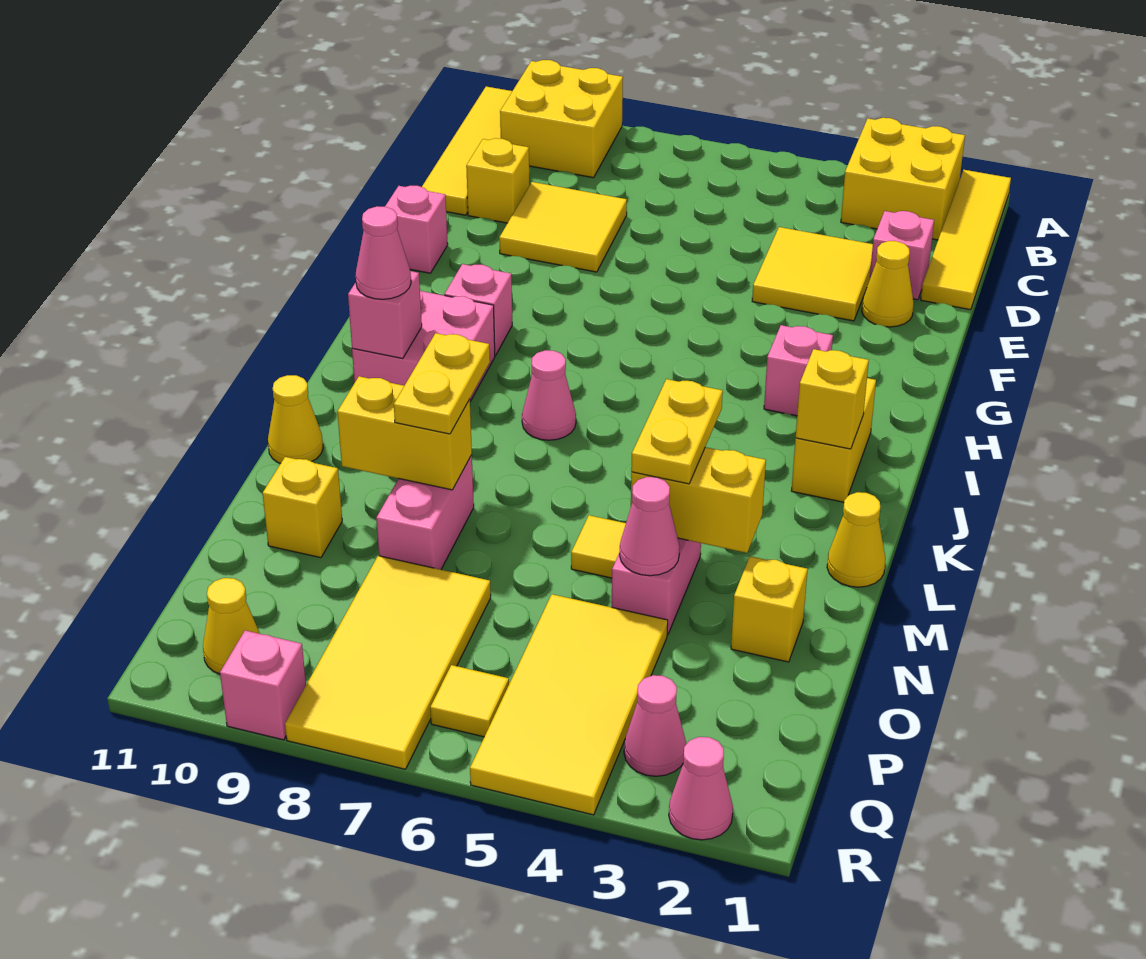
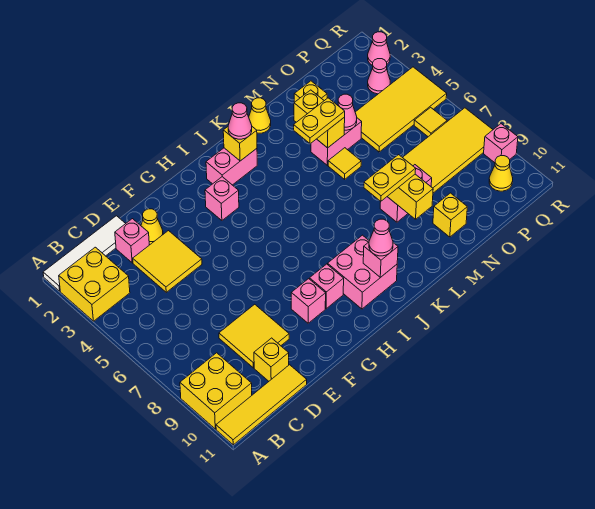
yellow 1x4 tile [921,170,1011,310] -> white 1x4 tile [43,216,126,291]
pink 1x1 brick [385,186,448,273] -> pink 1x1 brick moved to [291,279,326,323]
yellow 1x2 brick [791,378,876,502] -> pink 1x2 brick [206,148,257,185]
pink 1x1 cone [522,350,576,440] -> pink 1x1 cone moved to [228,103,252,139]
yellow 1x1 cone [268,375,323,463] -> none

